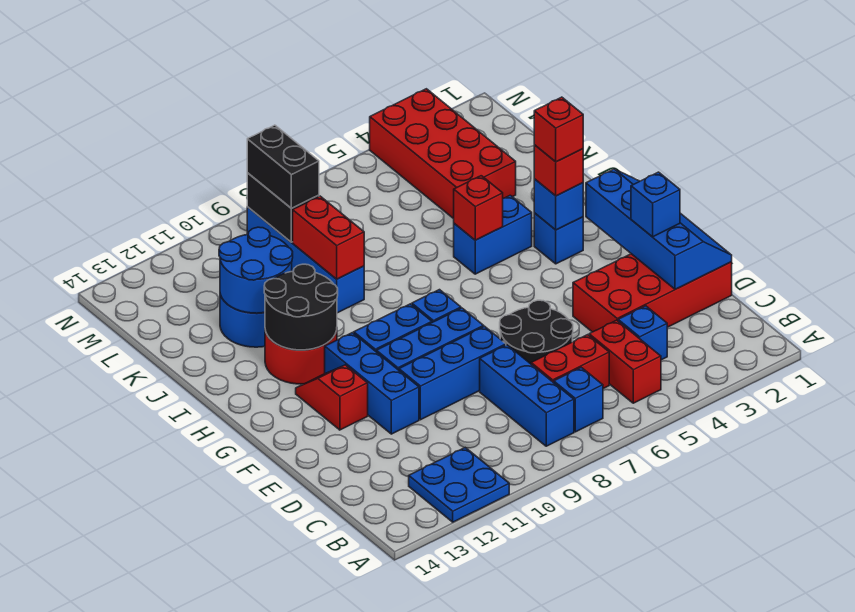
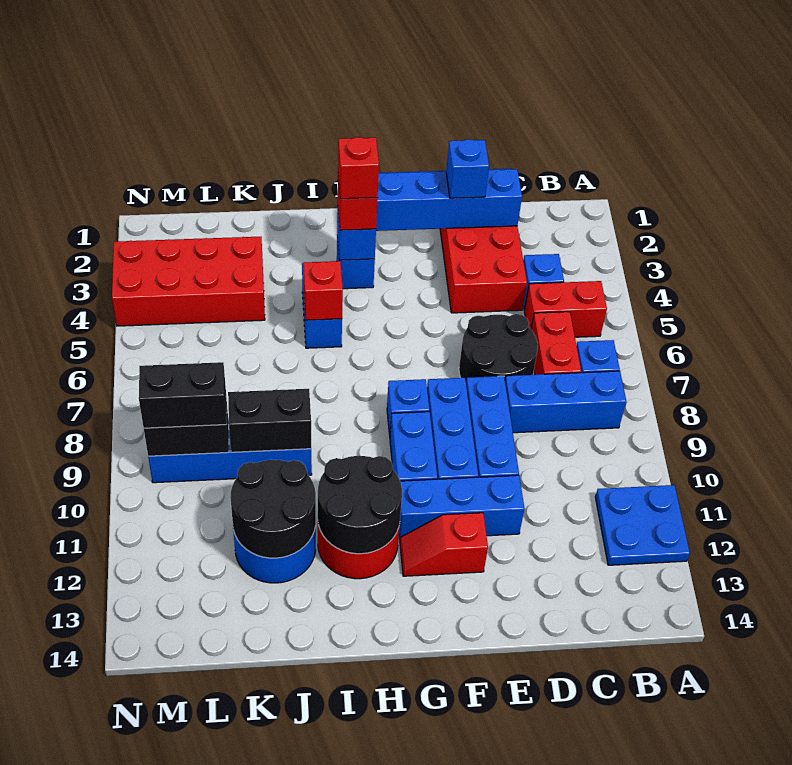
red 1x2 brick [293,196,364,279] -> black 1x2 brick [228,389,311,452]
blue 2x2 round brick [219,227,293,313] -> black 2x2 round brick [230,460,316,558]

